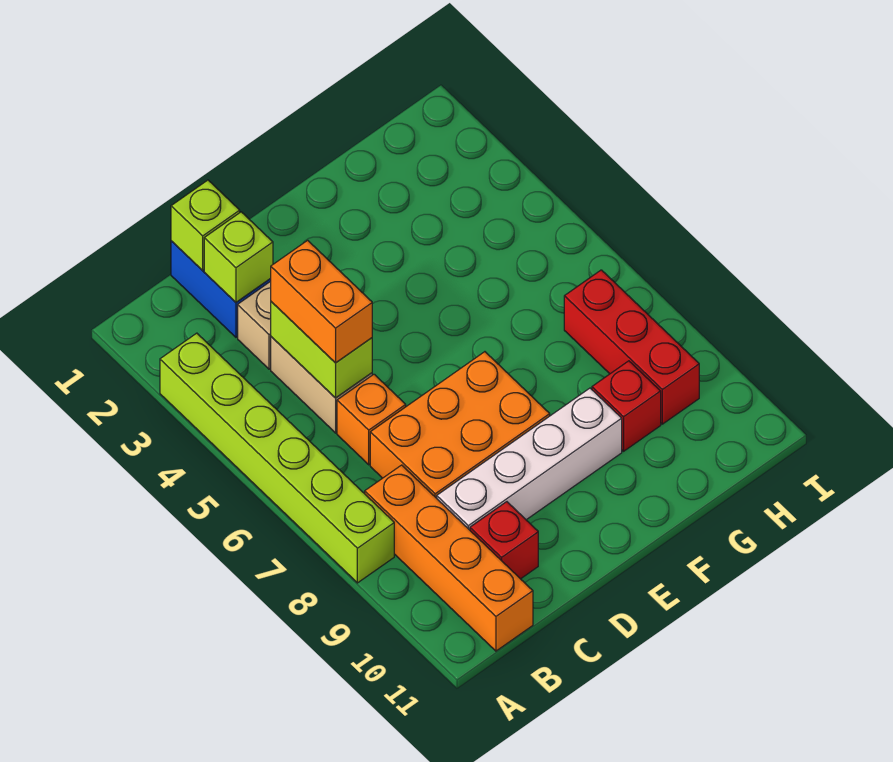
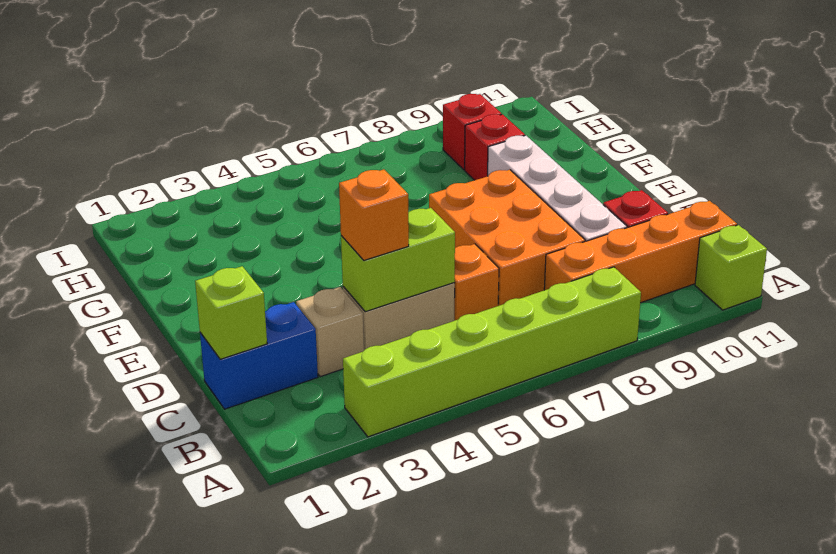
lime 1x1 brick [204,212,273,302] -> lime 1x1 brick moved to [695,225,767,310]
orange 1x2 brick [270,240,372,363] -> orange 1x1 brick [339,170,409,260]
red 1x3 brick [564,270,699,424] -> red 1x1 brick [443,94,502,170]

